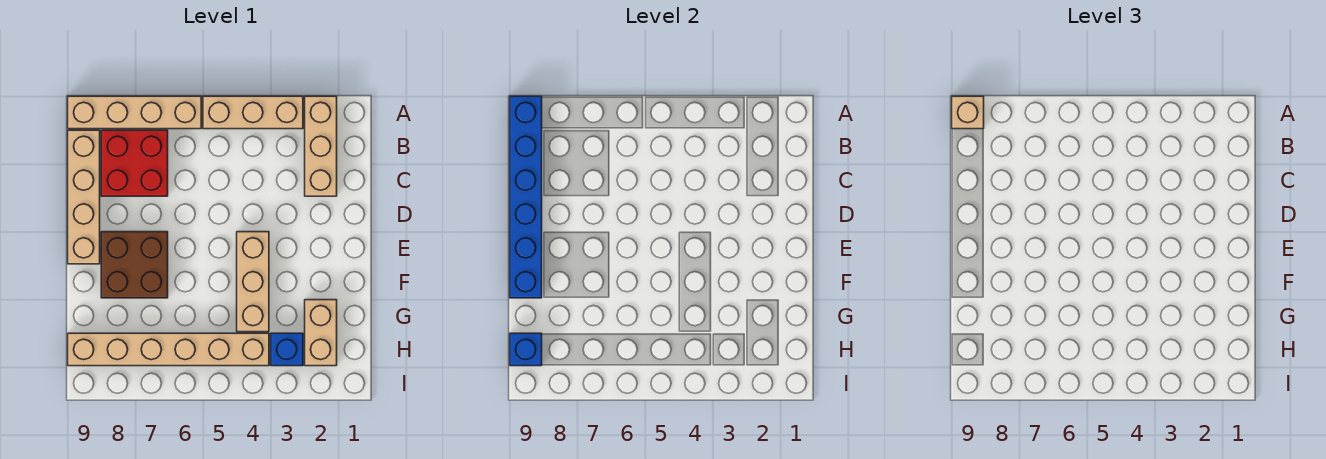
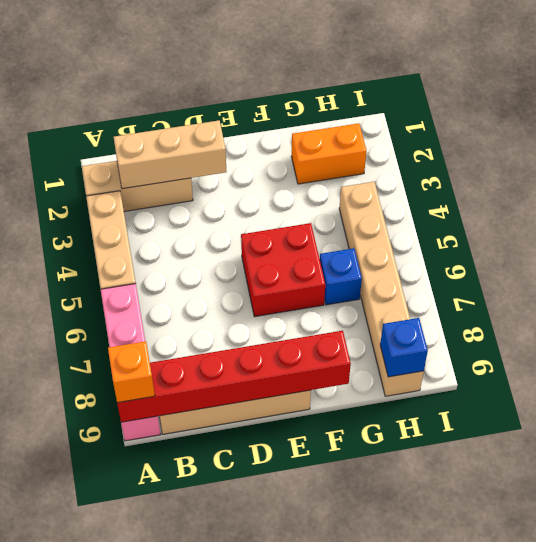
tan 1x4 brick [68,96,201,129] -> pink 1x4 brick [101,284,160,441]
blue 1x6 brick [510,96,542,298] -> red 1x6 brick [117,331,351,422]
tan 1x1 brick [952,96,984,129] -> orange 1x1 brick [108,341,155,403]
red 2x2 brick [101,130,168,196] -> red 2x2 brick moved to [241,223,325,317]
tan 1x3 brick [237,232,269,332] -> tan 1x3 brick moved to [114,120,226,189]
brown 2x2 brick [101,232,168,298] -> none
tan 1x2 brick [305,300,337,366] -> orange 1x2 brick [291,123,366,184]
blue 1x1 brick [271,333,303,366] -> blue 1x1 brick moved to [320,248,362,305]

